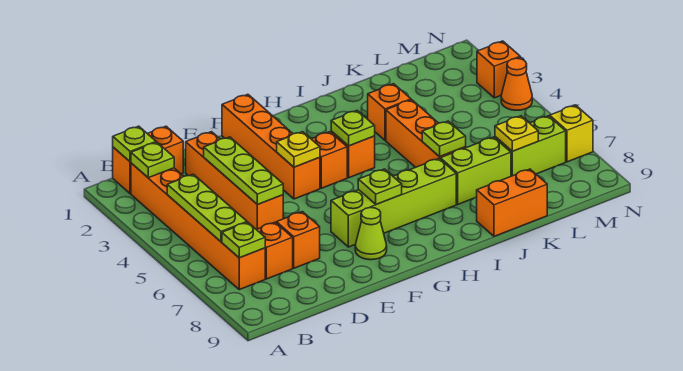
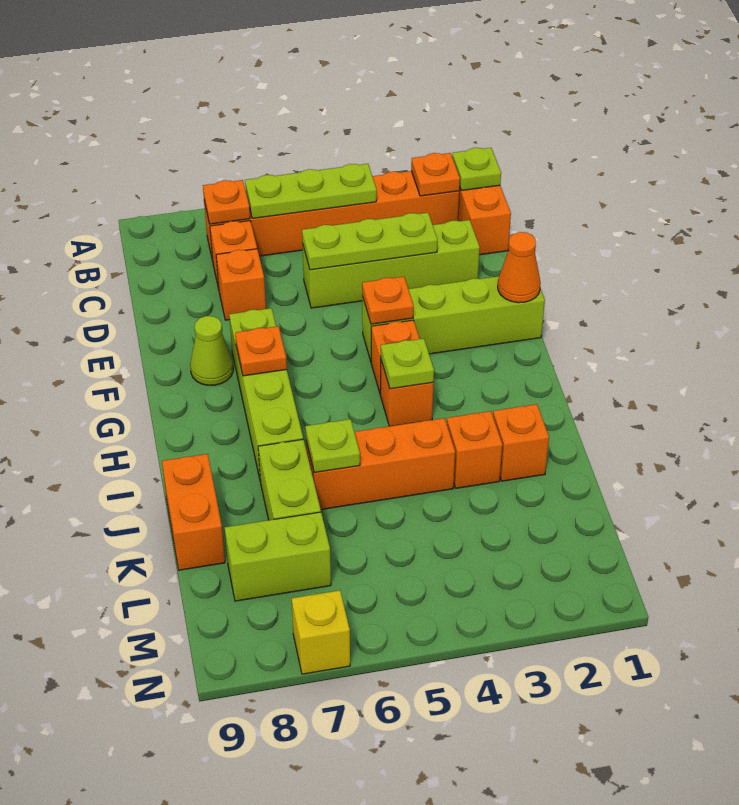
lime 1x1 plate [131,142,174,178] -> orange 1x1 plate [411,153,460,196]
lime 1x1 plate [222,222,265,258] -> orange 1x1 plate [203,180,250,224]
orange 1x4 brick [186,132,283,229] -> lime 1x4 brick [303,220,480,308]
orange 1x4 brick [222,94,320,199] -> lime 1x4 brick [362,276,545,361]
yellow 1x1 plate [277,132,320,167] -> orange 1x1 plate [362,277,414,324]
lime 1x1 plate [358,169,402,204] -> orange 1x1 plate [235,326,287,376]
lime 1x2 brick [495,116,566,176] -> lime 1x2 brick turned to [225,512,331,601]
yellow 1x1 plate [495,116,538,151] -> none
orange 1x1 brick [477,41,520,98] -> orange 1x1 brick moved to [493,404,549,481]
orange 1x1 cone [501,58,532,110] -> orange 1x1 cone moved to [498,232,541,303]

